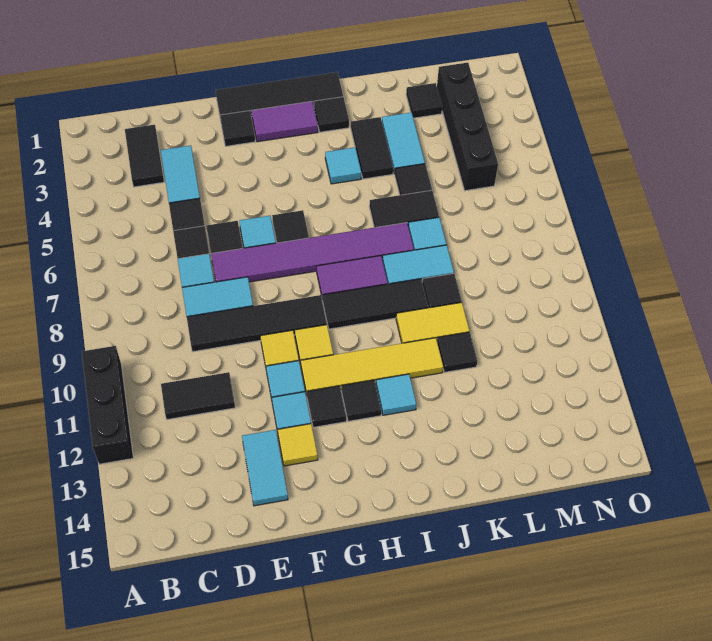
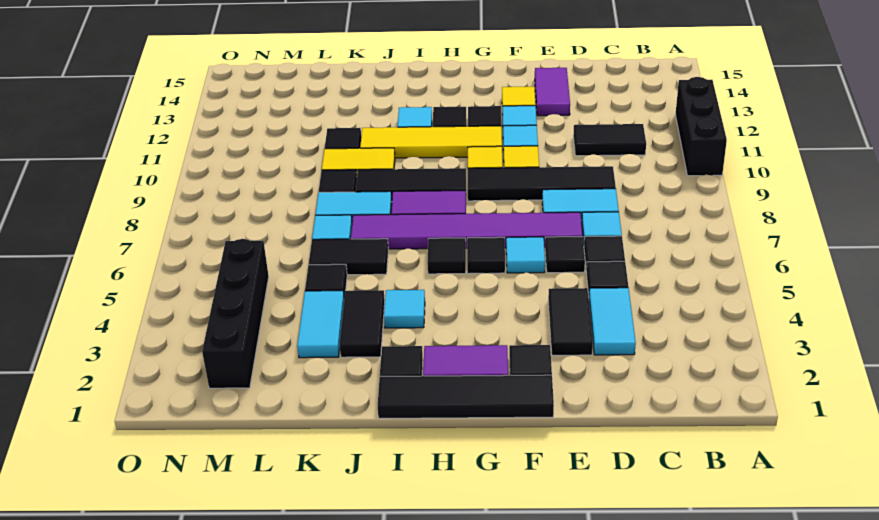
black 1x2 tile [125,125,164,187] -> black 1x2 tile moved to [548,288,593,355]
cyan 1x2 tile [242,430,288,506] -> purple 1x2 tile [535,68,570,116]
black 1x1 tile [406,83,442,118] -> black 1x1 tile moved to [427,238,466,274]

